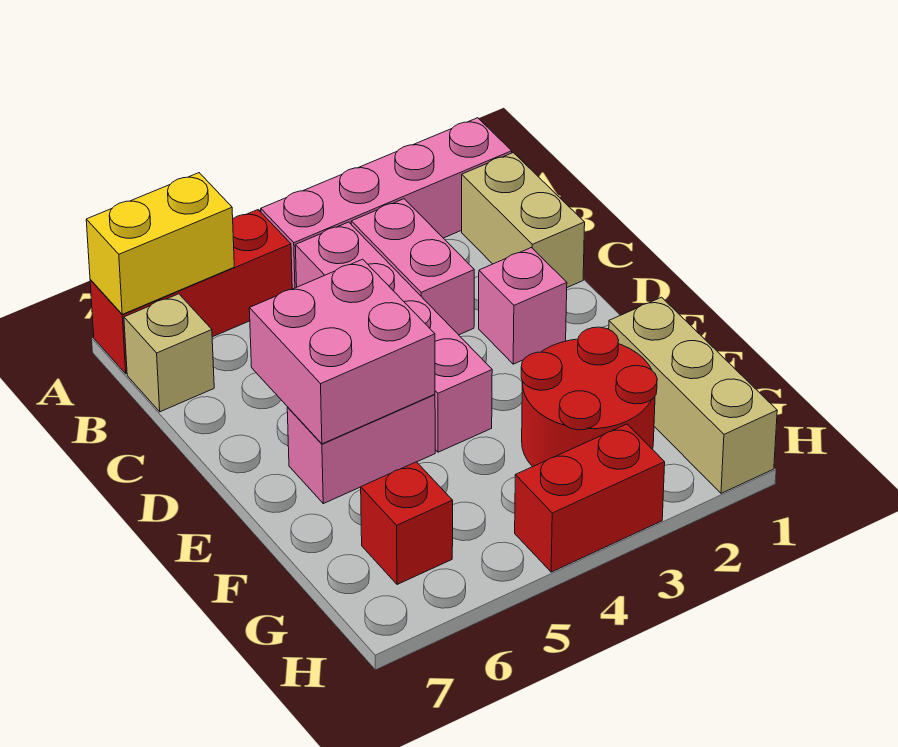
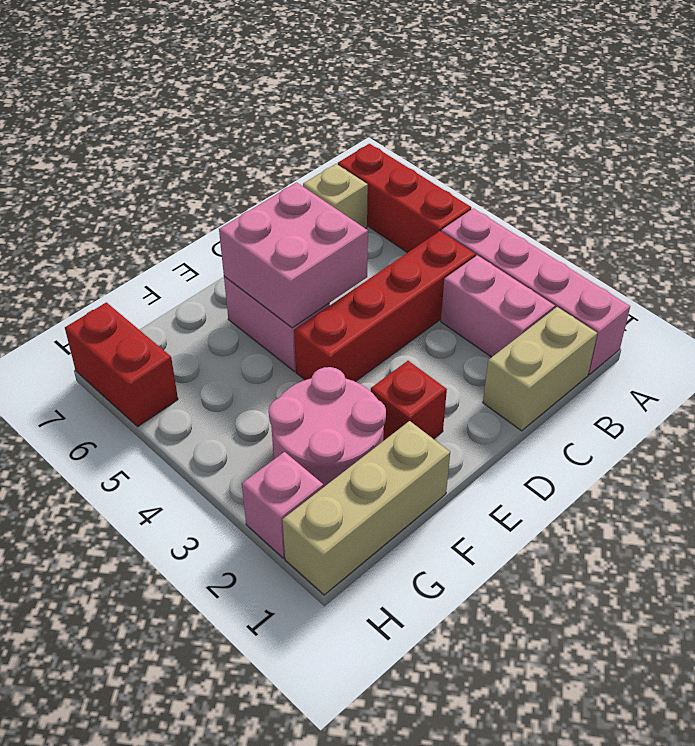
yellow 1x2 brick [86,173,234,314] -> none
pink 1x2 brick [351,199,474,335] -> pink 1x2 brick turned to [441,255,555,357]
pink 1x4 brick [295,222,492,452] -> red 1x4 brick [294,231,475,382]
pink 1x1 brick [479,248,567,364] -> pink 1x1 brick moved to [242,452,323,558]
red 2x2 round brick [521,327,657,467] -> pink 2x2 round brick [269,367,386,487]
red 1x1 brick [361,462,453,584] -> red 1x1 brick moved to [371,361,447,441]
red 1x2 brick [515,424,665,572] -> red 1x2 brick moved to [65,302,178,426]

